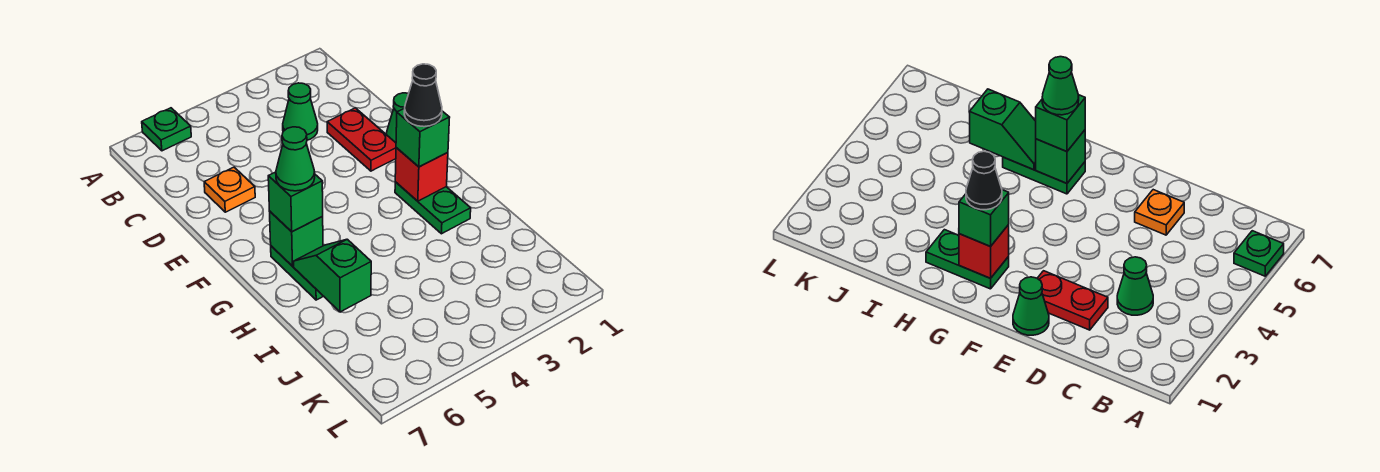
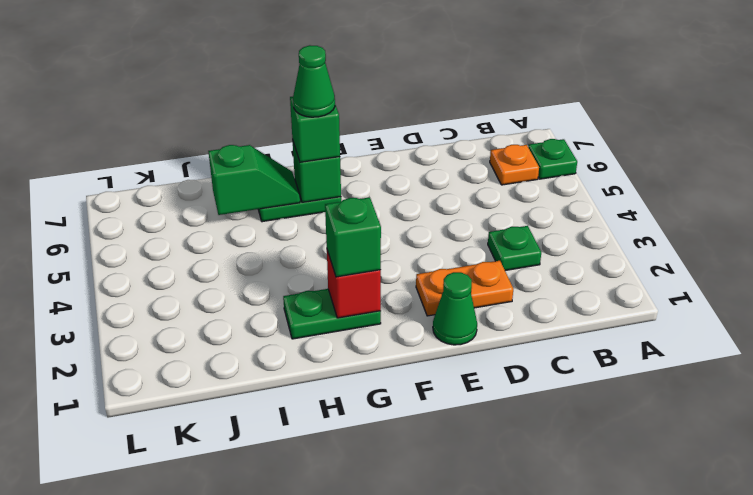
green 1x1 cone [283,83,318,140] -> green 1x1 plate [488,226,541,271]
red 1x2 plate [327,108,396,171] -> orange 1x2 plate [416,261,513,316]
orange 1x1 plate [204,167,255,212] -> orange 1x1 plate moved to [490,145,539,185]
black 1x1 cone [404,64,442,127] -> none

